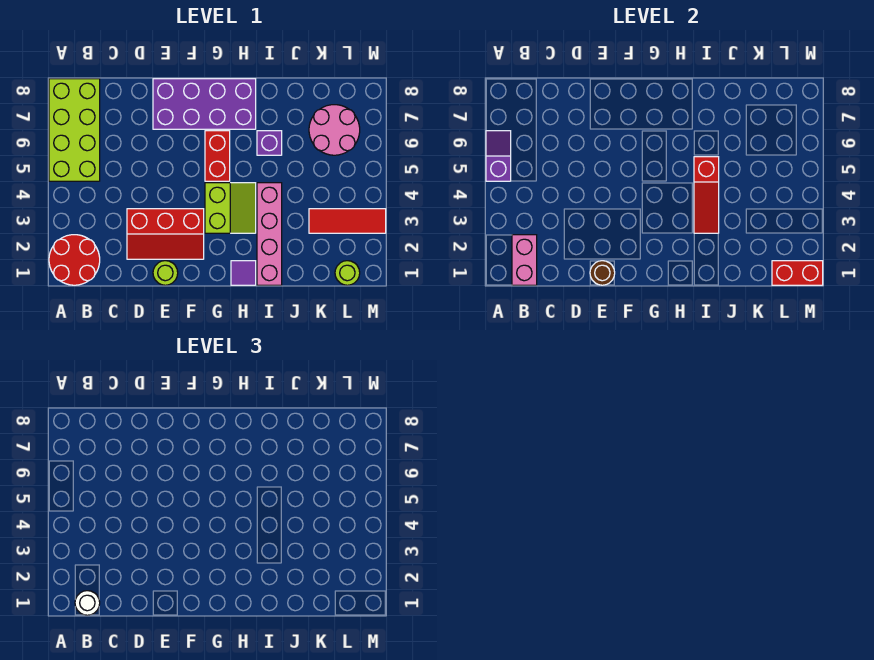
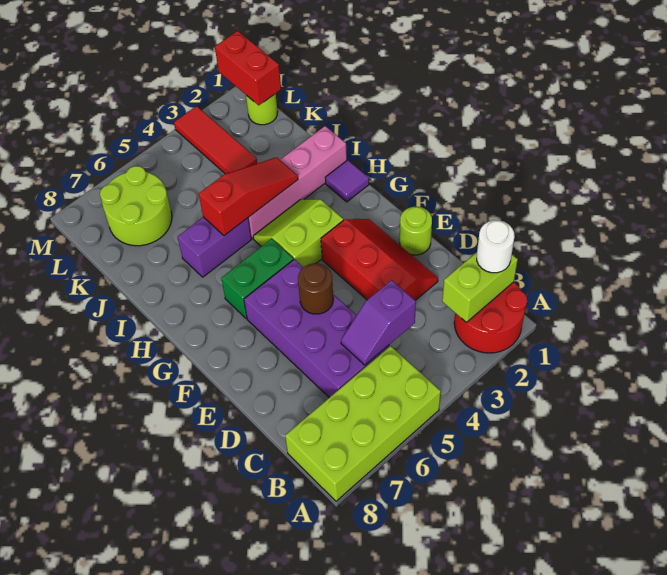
purple 1x2 slope [486,131,511,181] -> purple 1x2 slope moved to [341,280,416,365]
pink 1x2 brick [512,235,537,285] -> lime 1x2 brick [442,252,518,323]
brown 1x1 round brick [590,261,615,285] -> brown 1x1 round brick moved to [298,263,333,314]
purple 2x4 brick [153,79,256,129] -> purple 2x4 brick moved to [244,259,389,398]
red 1x2 brick [205,131,230,181] -> green 1x2 brick [221,239,293,319]
purple 1x1 brick [257,131,282,155] -> purple 1x2 brick [177,217,252,277]
pink 2x2 round brick [309,105,360,155] -> lime 2x2 round brick [100,166,172,246]

